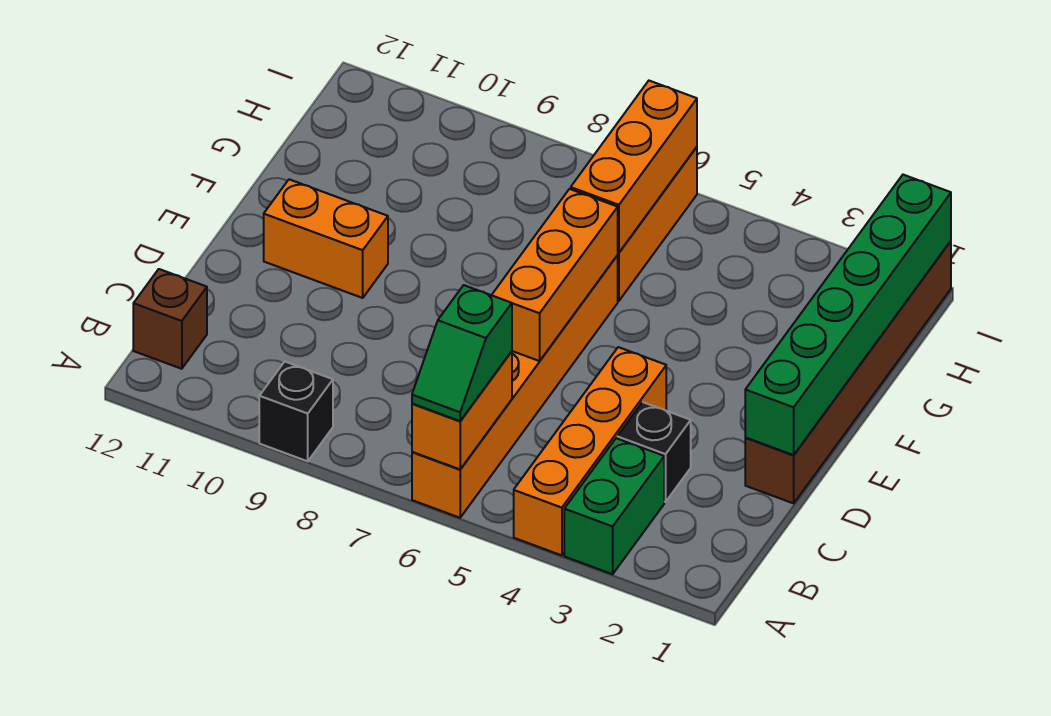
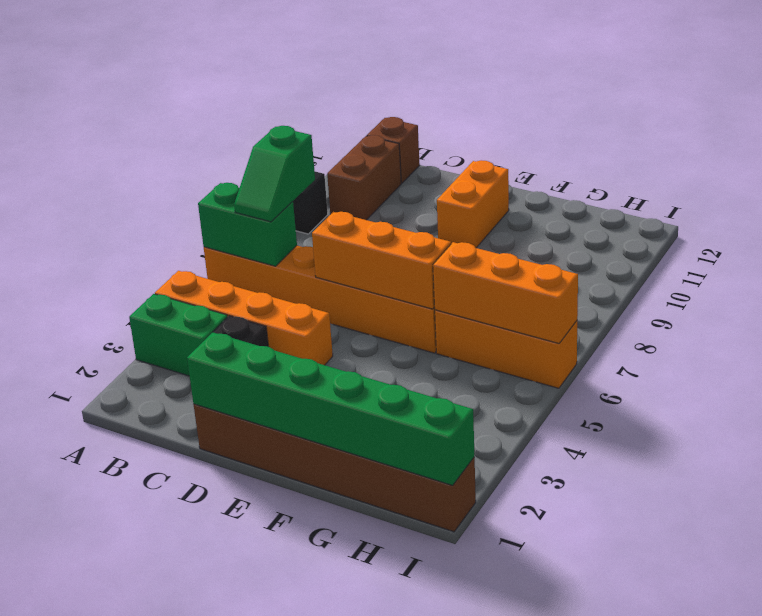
orange 1x2 brick [412,351,512,469] -> green 1x2 brick [198,183,297,266]
green 1x2 slope [412,285,512,421] -> green 1x2 slope turned to [234,126,315,222]
none -> brown 1x2 brick [327,135,401,220]

